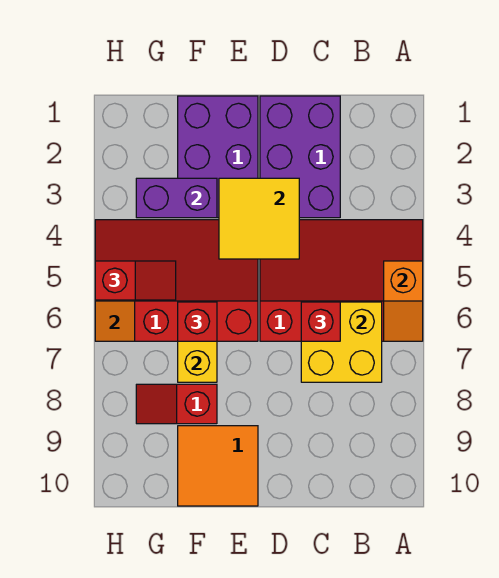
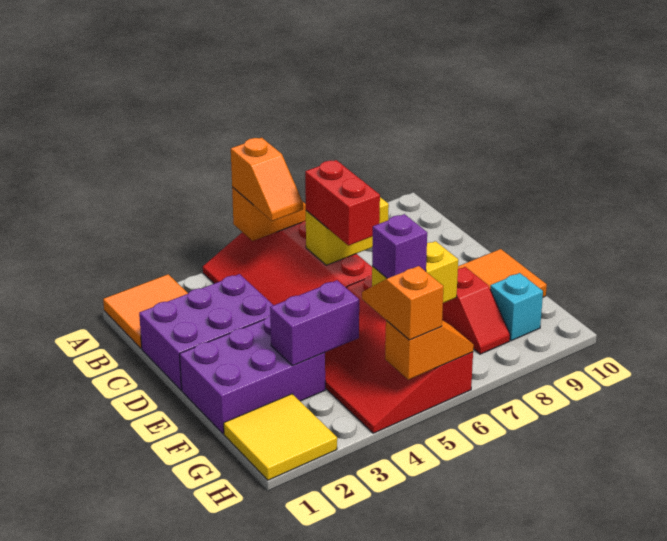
none -> orange 2x2 tile [103,274,188,349]
none -> orange 1x2 slope [231,138,303,221]
yellow 2x2 brick [301,302,382,382] -> yellow 1x2 brick [306,197,389,265]
red 1x1 brick [301,302,340,341] -> red 1x2 brick [305,160,380,246]
yellow 2x2 tile [219,178,299,259] -> yellow 2x2 tile moved to [224,394,337,480]
purple 1x2 brick [136,178,217,218] -> purple 1x2 brick turned to [270,280,359,366]
red 1x1 brick [178,302,217,341] -> purple 1x1 brick [372,214,427,279]
red 1x2 slope [95,261,176,300] -> orange 1x2 slope [362,266,444,340]
none -> cyan 1x1 brick [490,273,543,341]

